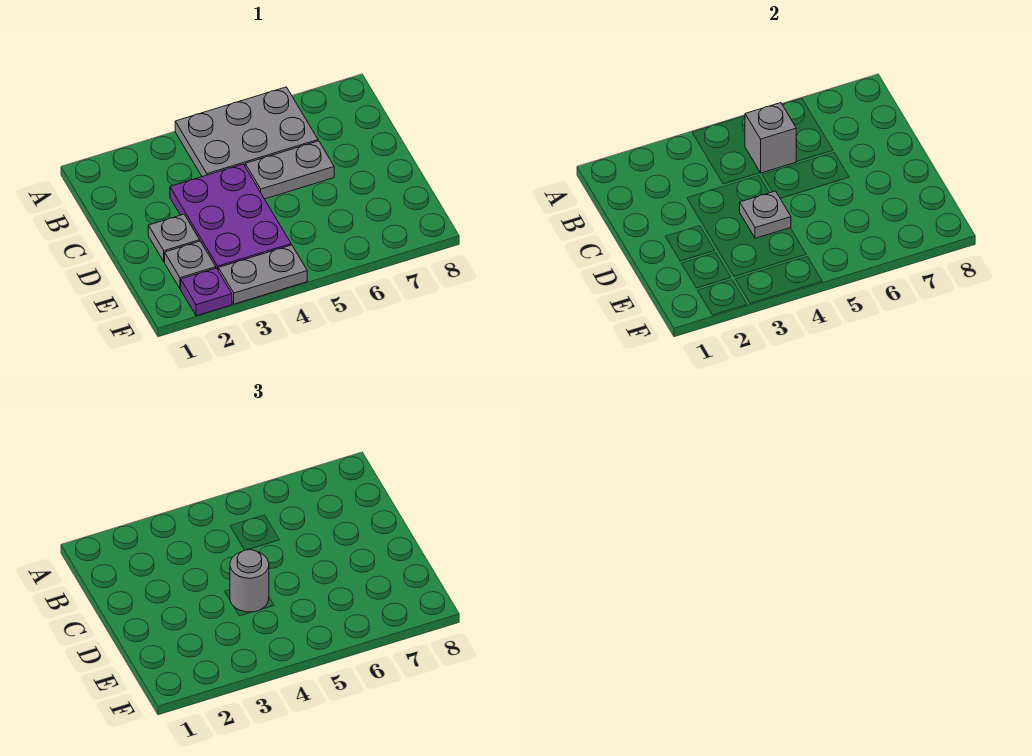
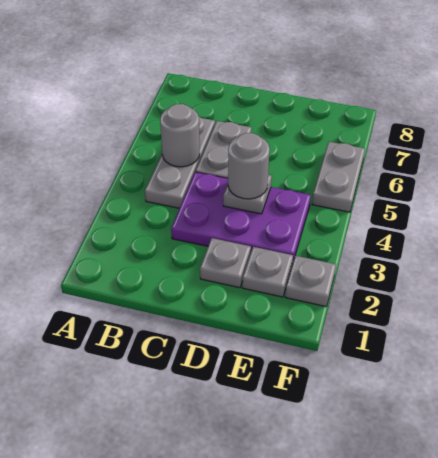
grey 2x3 plate [175,87,318,177] -> grey 1x3 plate [145,117,215,208]
grey 1x1 brick [745,103,797,173] -> grey 1x1 round brick [160,104,200,167]
purple 1x1 plate [181,268,232,316] -> grey 1x1 plate [285,256,336,306]
grey 1x2 plate [218,245,307,304] -> grey 1x2 plate moved to [312,142,365,212]

